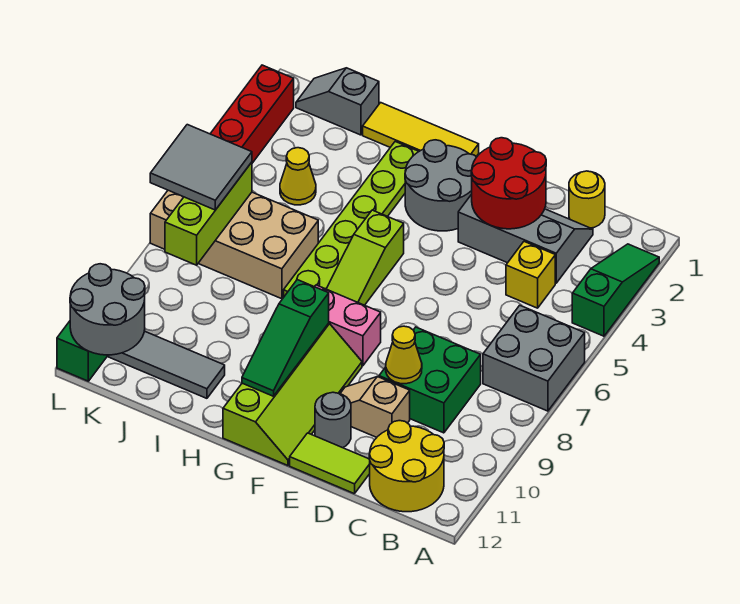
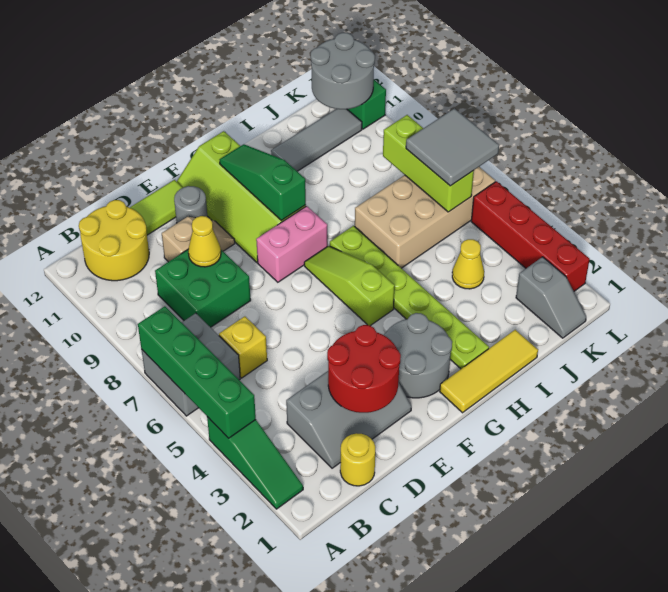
none -> green 1x4 brick [138,306,256,438]
yellow 1x1 brick [506,242,555,308] -> yellow 1x1 brick moved to [219,316,267,378]
grey 1x2 slope [296,68,379,135] -> grey 1x2 slope turned to [516,257,586,338]

